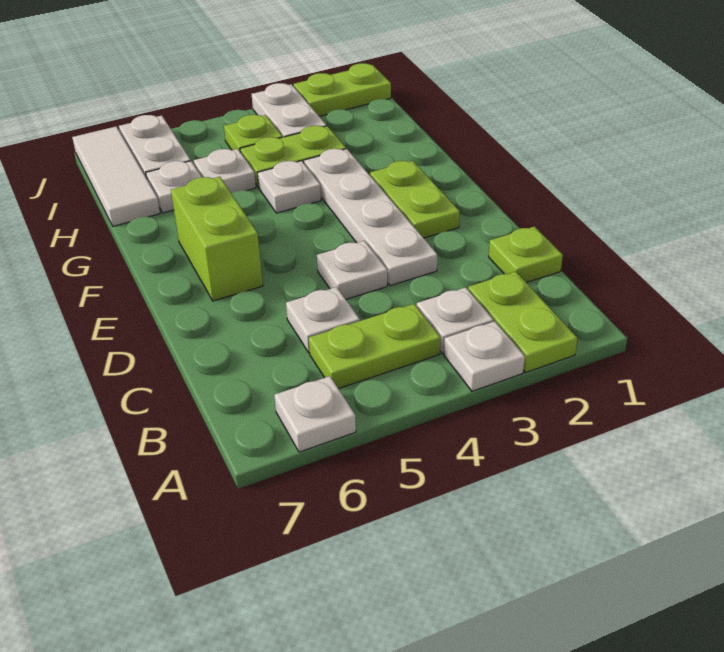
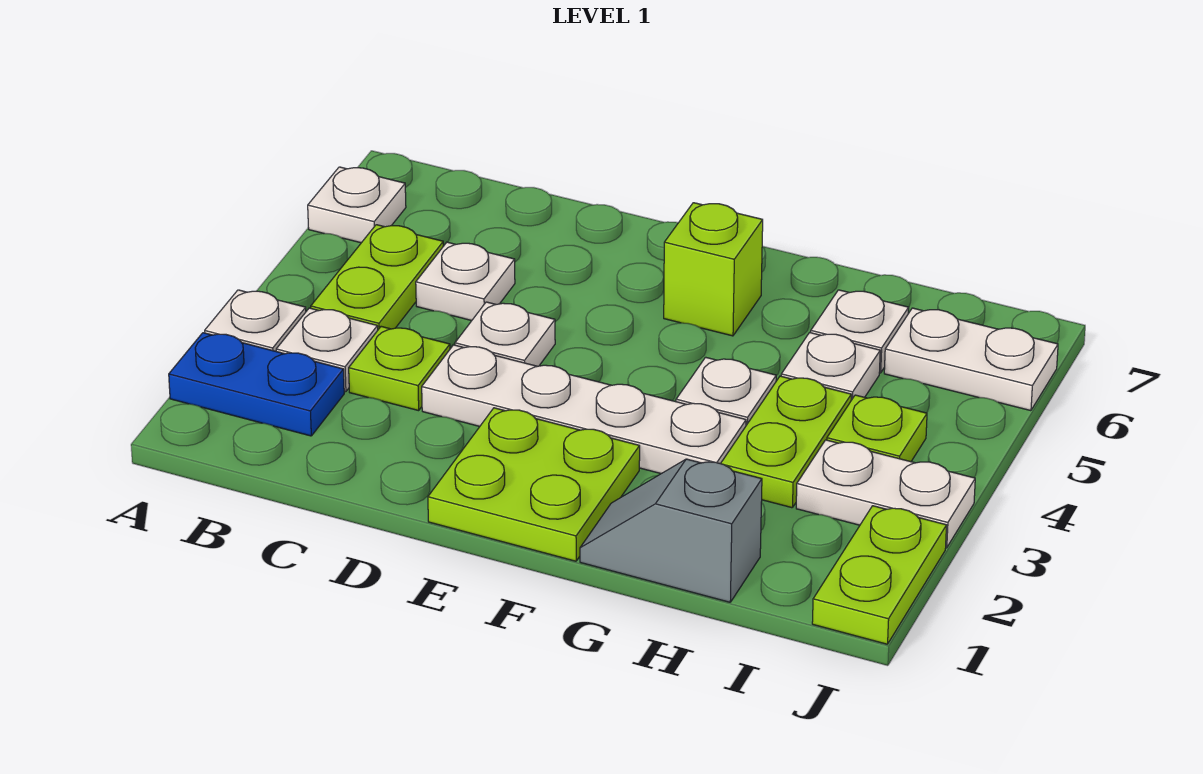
lime 1x2 plate [468,272,577,372] -> blue 1x2 plate [169,333,344,436]
lime 1x1 plate [489,227,563,283] -> lime 1x1 plate moved to [349,326,450,411]
lime 1x2 plate [370,161,460,238] -> lime 2x2 plate [428,408,640,561]
lime 1x2 brick [171,177,263,301] -> lime 1x1 brick [664,203,763,336]
none -> grey 1x2 slope [580,459,762,602]
white 1x3 tile [72,126,160,226] -> none

